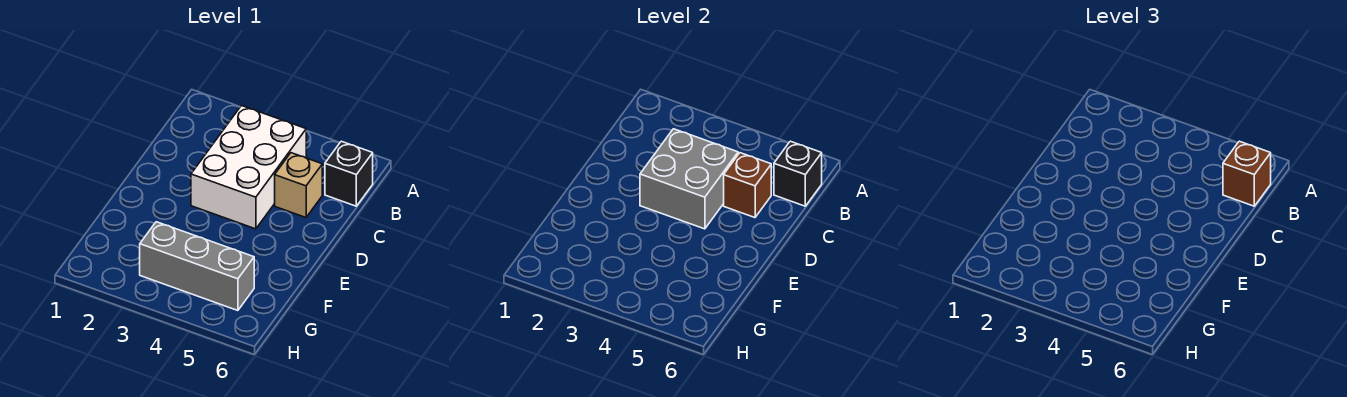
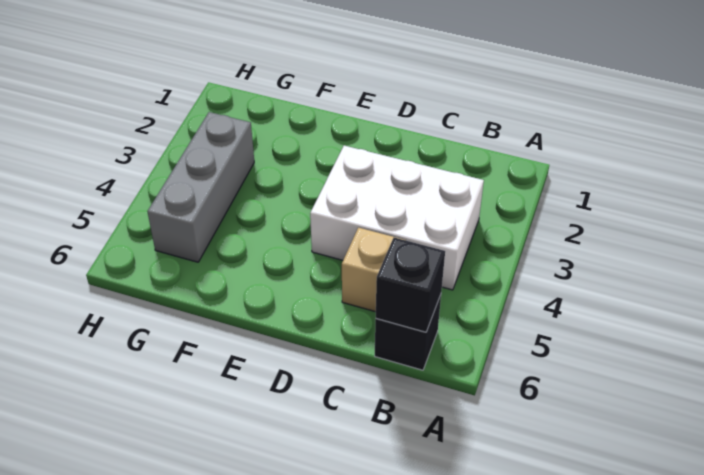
brown 1x1 brick [1223,141,1271,206] -> none
grey 2x2 brick [640,129,738,229] -> none
brown 1x1 brick [724,153,771,218] -> none

